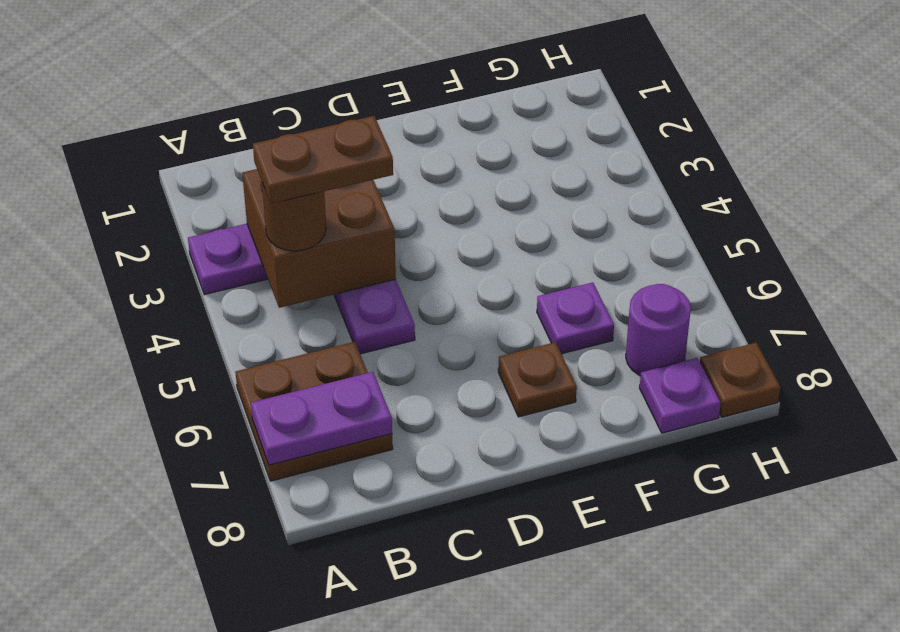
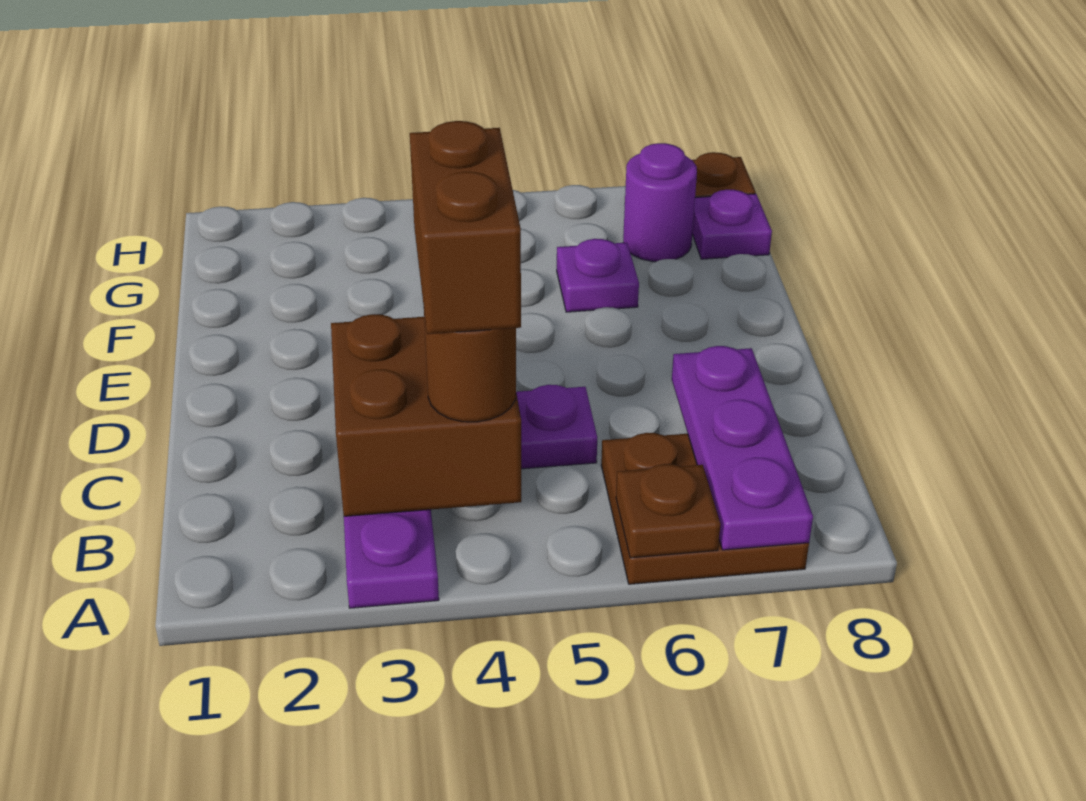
purple 1x2 plate [251,372,392,465] -> purple 1x3 plate [672,346,813,550]
brown 1x2 plate [253,116,393,204] -> brown 1x2 brick [410,121,521,334]
brown 1x1 plate [498,342,577,417] -> brown 1x1 plate moved to [616,464,721,558]

